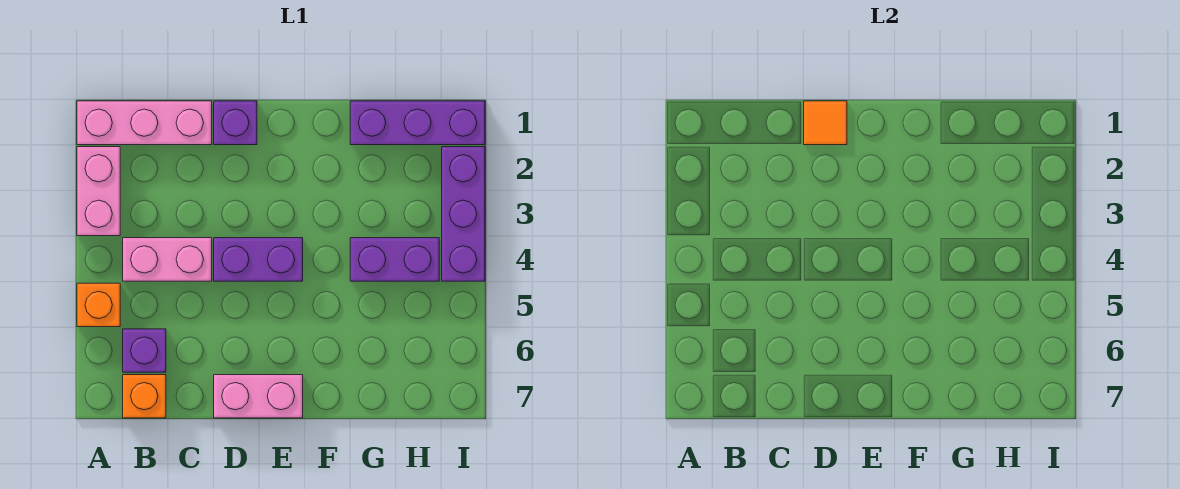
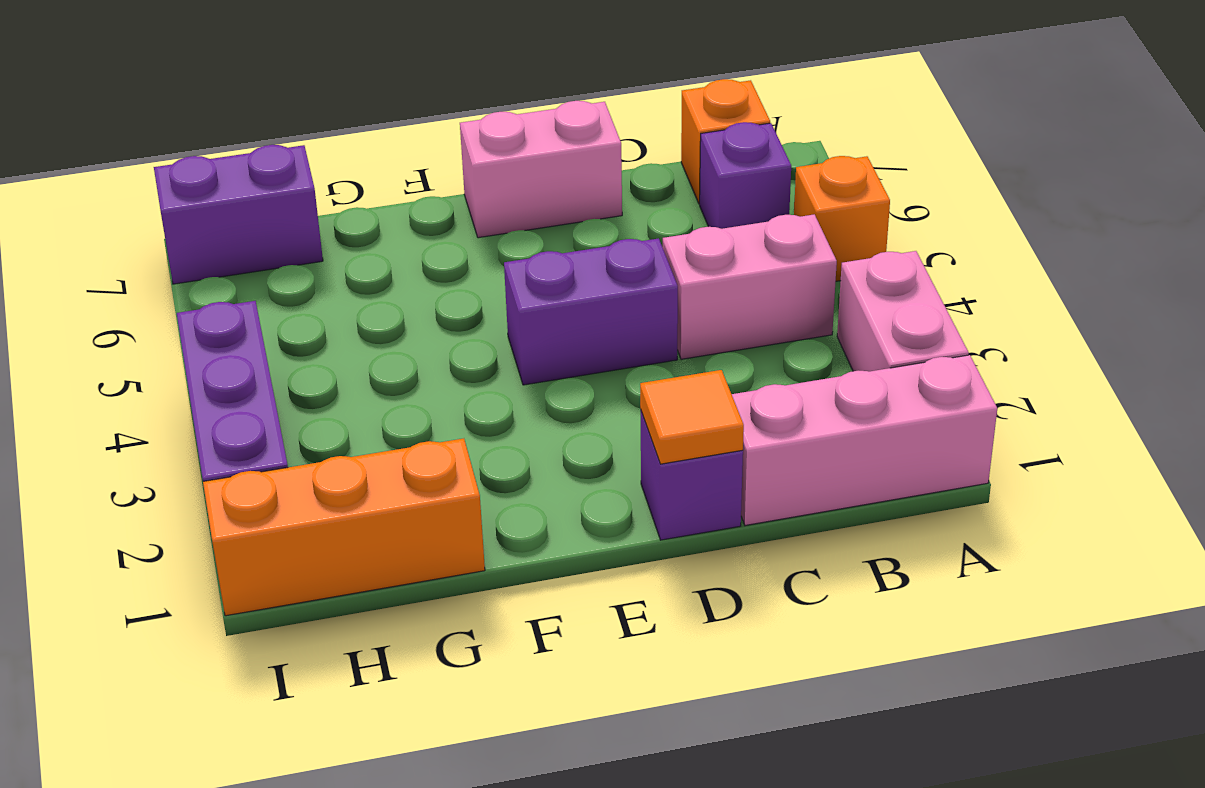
purple 1x3 brick [350,101,485,145] -> orange 1x3 brick [203,439,485,616]
purple 1x2 brick [350,238,439,281] -> purple 1x2 brick moved to [154,145,323,284]

